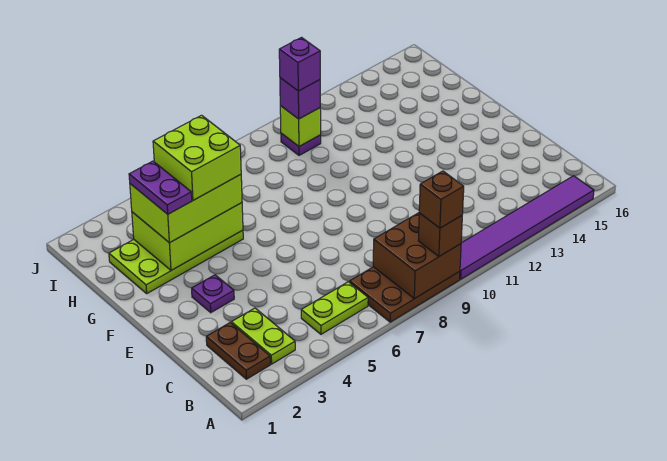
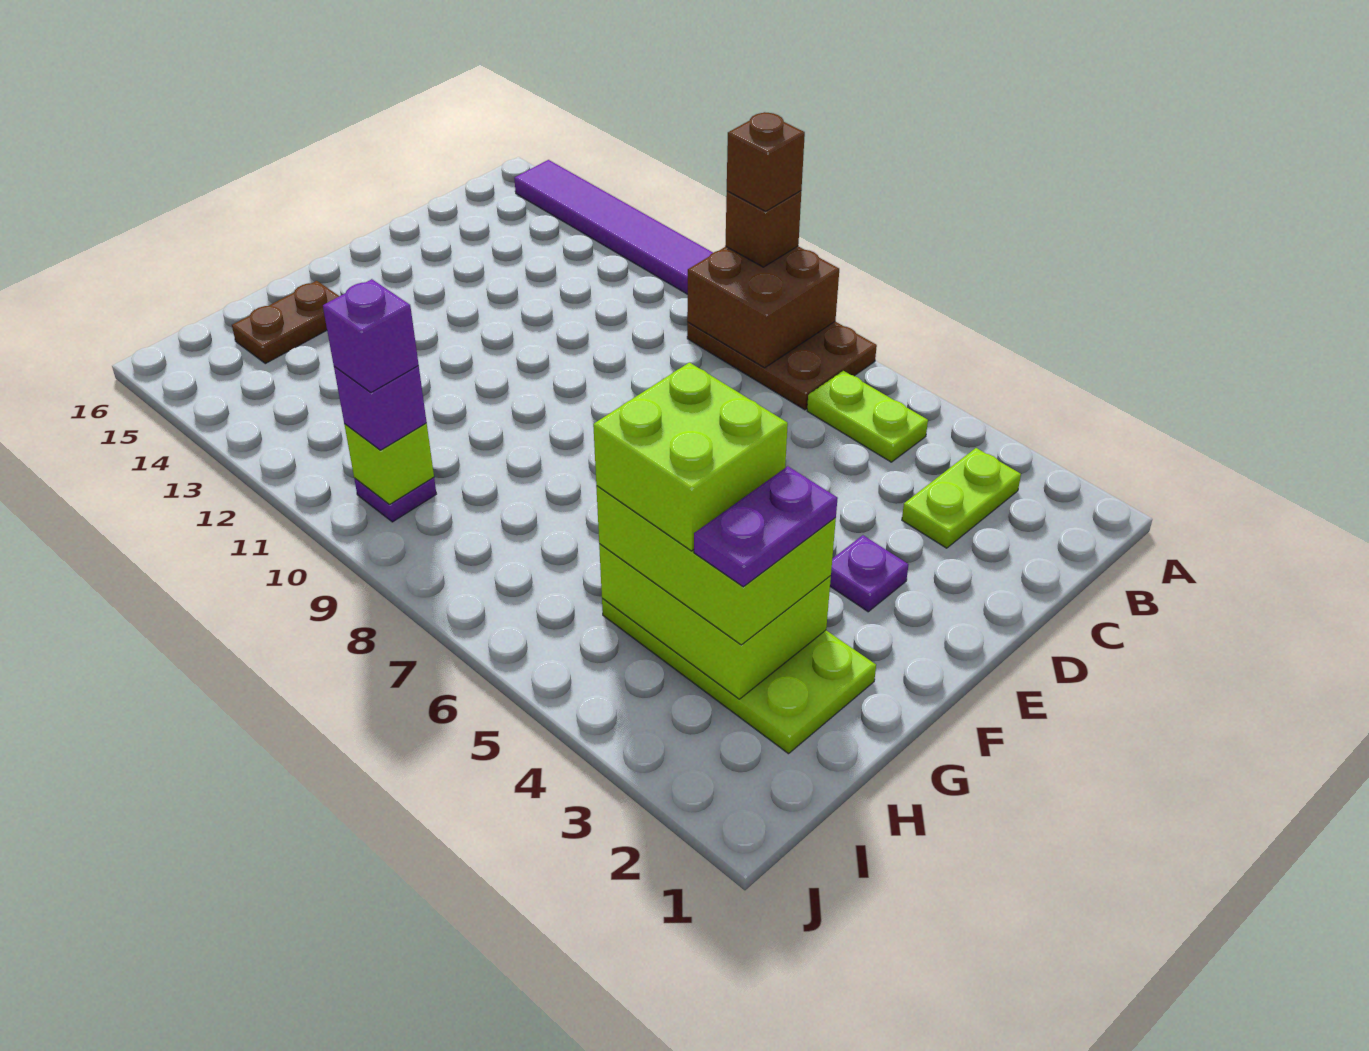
brown 1x2 plate [206,323,270,379] -> brown 1x2 plate moved to [232,281,339,364]

